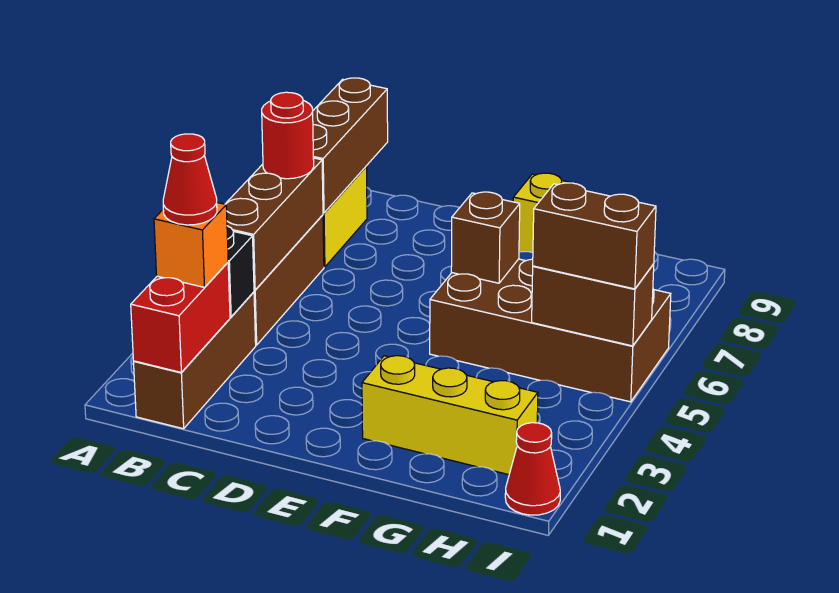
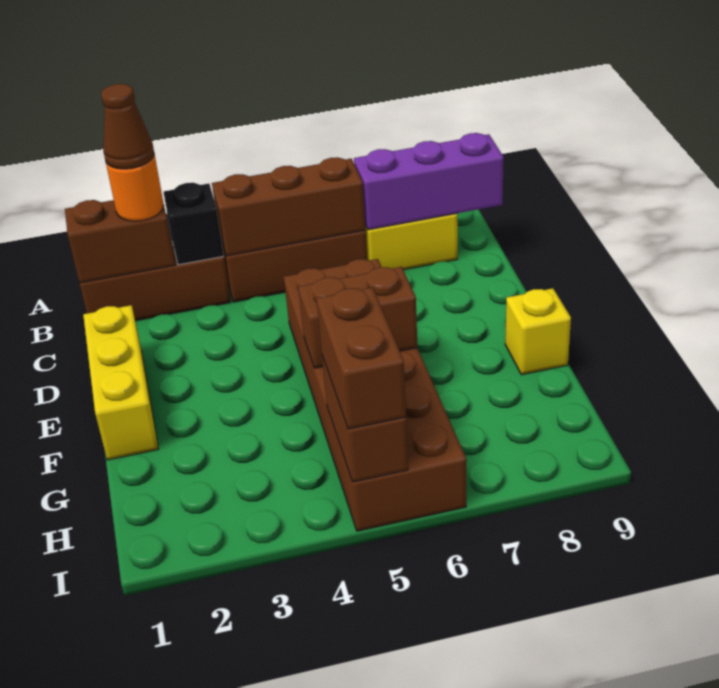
red 1x2 brick [131,263,230,373] -> brown 1x2 brick [65,200,175,283]
orange 1x1 brick [154,203,228,287] -> orange 1x1 round brick [106,154,164,221]
red 1x1 cone [163,134,217,225] -> brown 1x1 cone [101,84,154,169]
red 1x1 round brick [262,92,314,179] -> none
brown 1x3 brick [313,78,388,213] -> purple 1x3 brick [354,133,504,230]
yellow 1x3 brick [362,356,538,475] -> yellow 1x3 brick moved to [83,305,158,460]
brown 2x4 brick [430,259,671,402] -> brown 2x6 brick [284,259,466,531]
brown 1x1 brick [451,192,520,283] -> brown 1x2 brick [299,267,417,368]
red 1x1 cone [505,423,560,515] -> none

